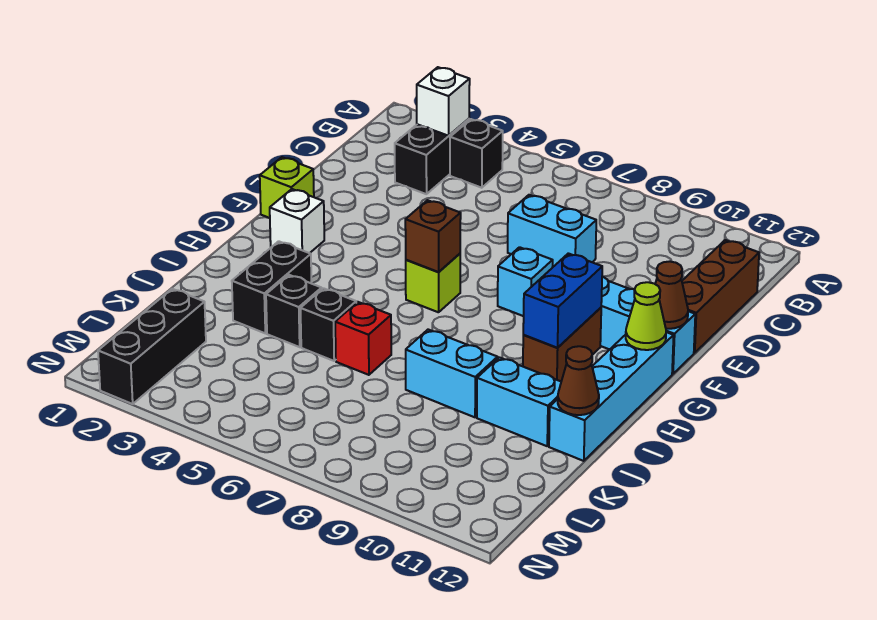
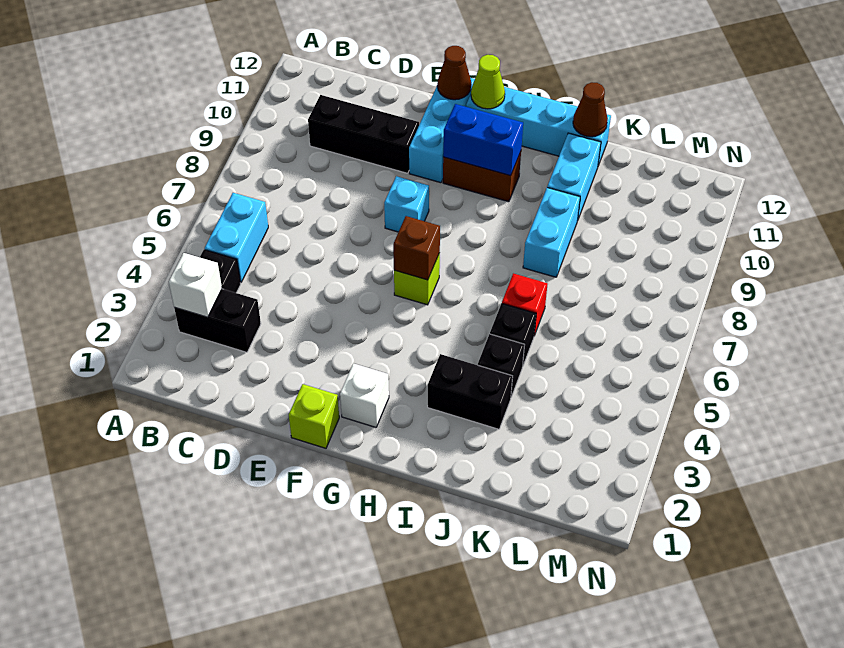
brown 1x3 brick [682,240,759,353] -> none
cyan 1x2 brick [508,195,596,268] -> cyan 1x2 brick moved to [205,193,268,283]
black 1x3 brick [98,289,206,404] -> black 1x3 brick moved to [308,95,419,173]

